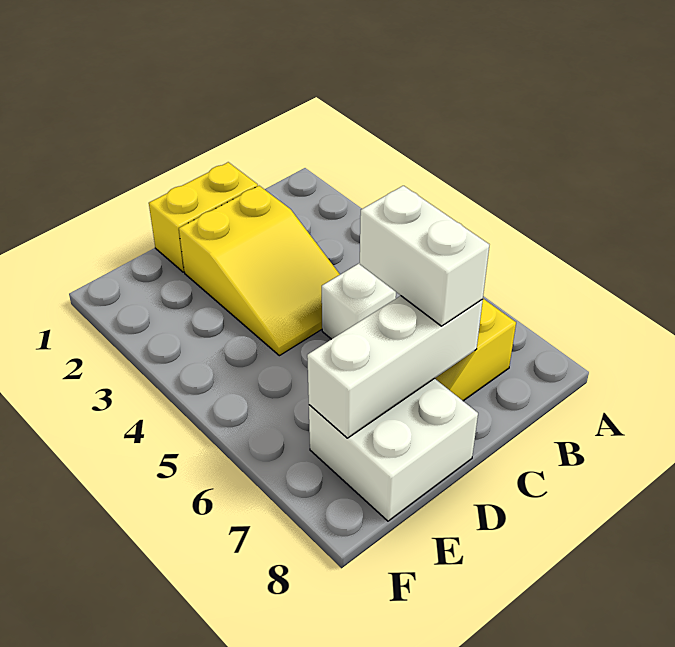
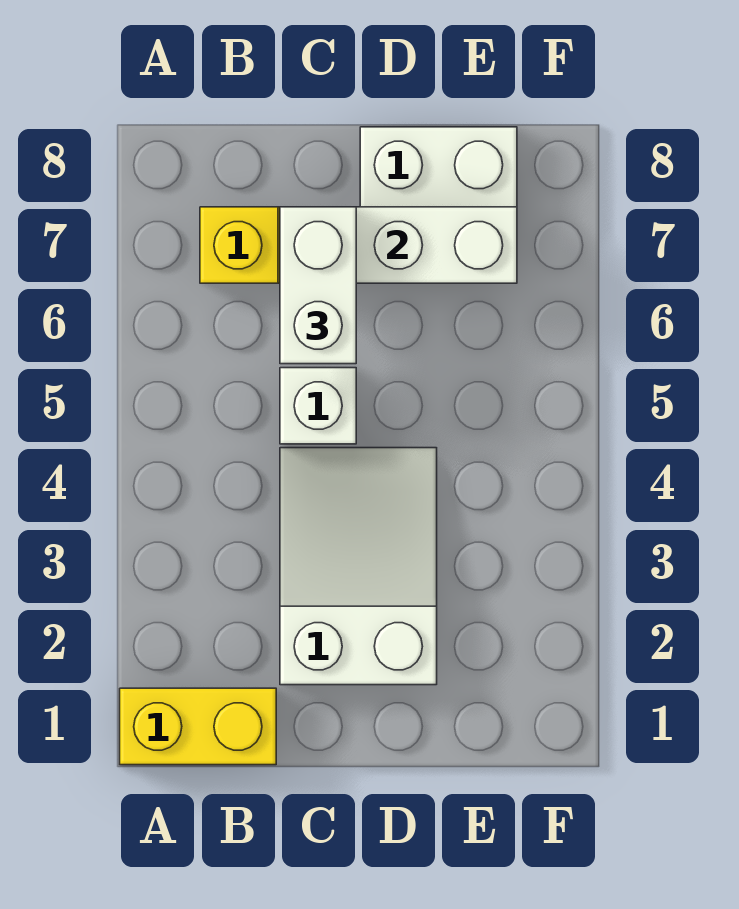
yellow 1x2 brick [149,162,258,272] -> yellow 1x2 brick moved to [120,688,276,765]
yellow 2x3 slope [179,186,340,356] -> white 2x3 slope [280,448,437,685]

